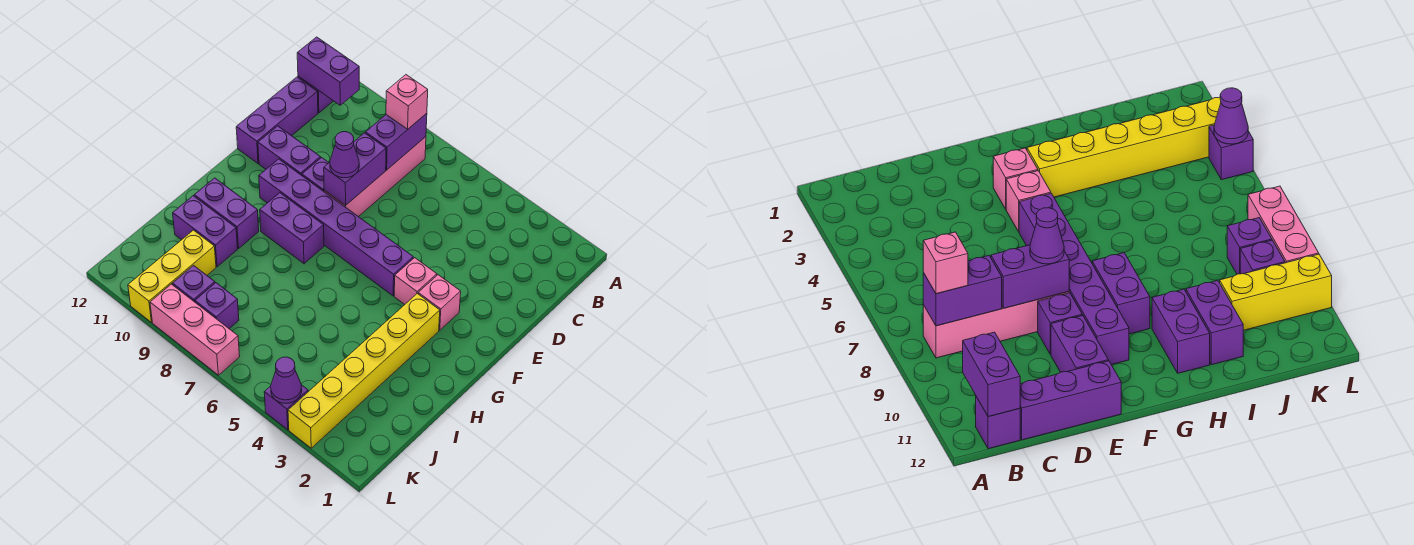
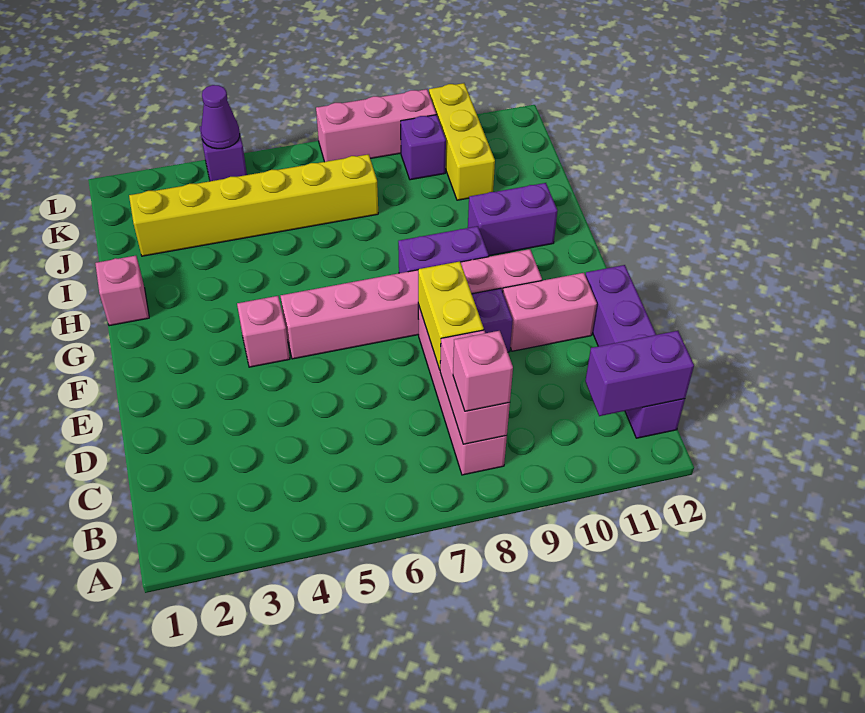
purple 1x2 brick [365,113,427,170] -> pink 1x2 brick [440,330,510,444]
purple 1x2 brick [324,133,386,205] -> yellow 1x2 brick [418,261,484,370]
purple 1x1 cone [330,132,359,178] -> none
purple 1x2 brick [258,126,321,175] -> pink 1x2 brick [503,273,597,351]
pink 1x1 brick [418,275,461,330] -> pink 1x1 brick moved to [95,256,149,326]
purple 1x6 brick [259,159,413,296] -> pink 1x6 brick [281,249,542,359]
yellow 1x6 brick [288,294,440,448] -> yellow 1x6 brick turned to [129,154,378,256]
purple 1x2 brick [173,196,238,267] -> none
purple 1x1 brick [195,283,239,329] -> none

